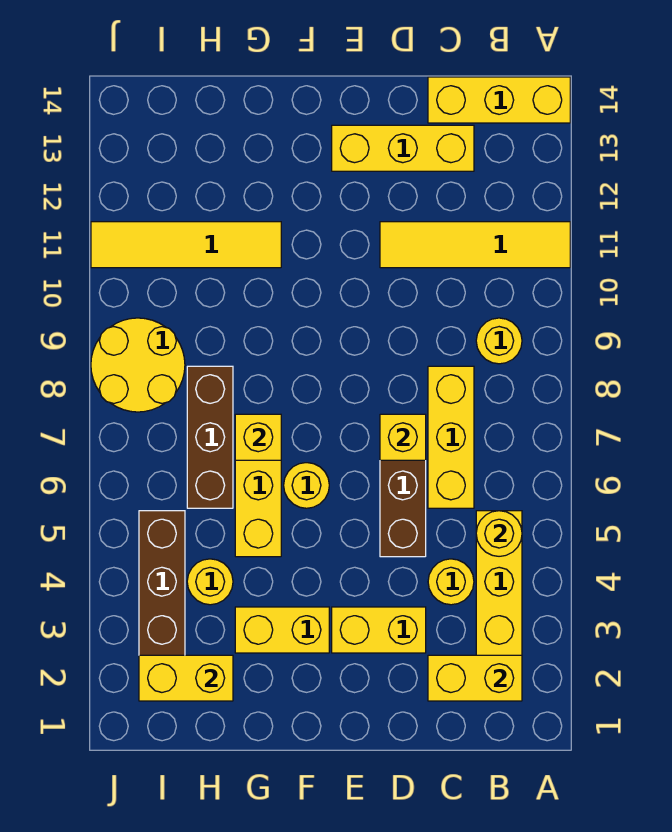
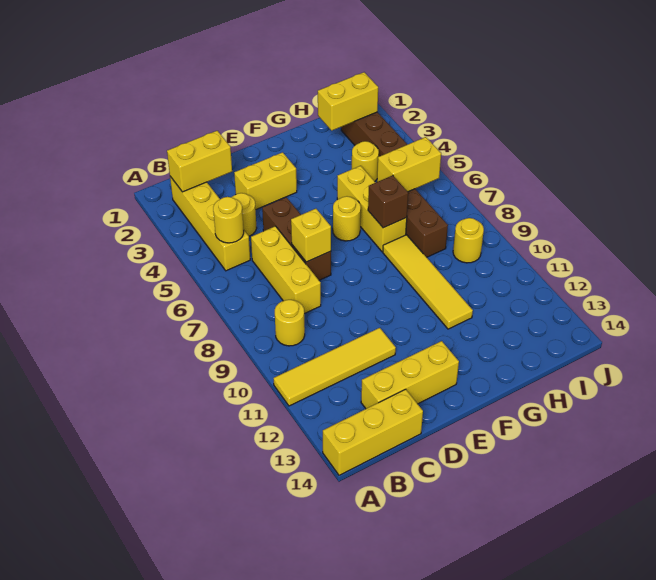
yellow 1x2 brick [235,607,329,653] -> yellow 1x2 brick moved to [377,137,441,192]
yellow 1x1 brick [235,414,281,460] -> brown 1x1 brick [368,175,408,228]
yellow 1x4 tile [91,222,281,268] -> yellow 1x4 tile turned to [383,235,473,329]
yellow 2x2 round brick [91,318,185,412] -> yellow 1x1 round brick [453,218,484,263]

